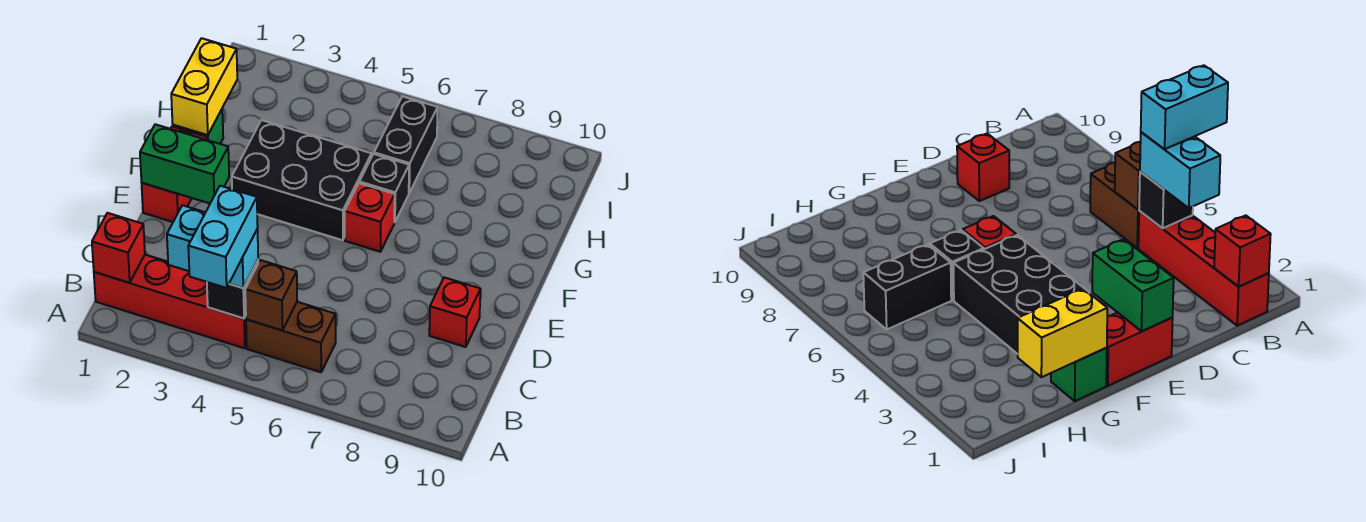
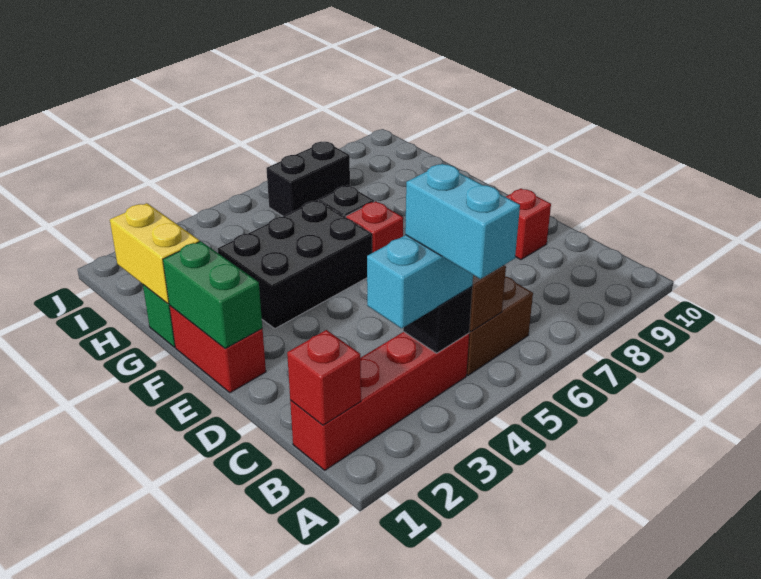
green 1x2 brick [140,124,229,203] -> green 1x2 brick turned to [163,241,262,349]
black 1x2 brick [374,96,438,193] -> black 1x2 brick turned to [266,141,350,216]

